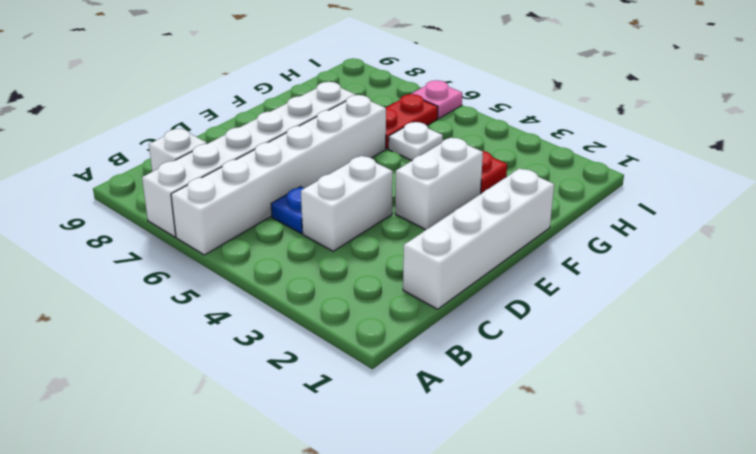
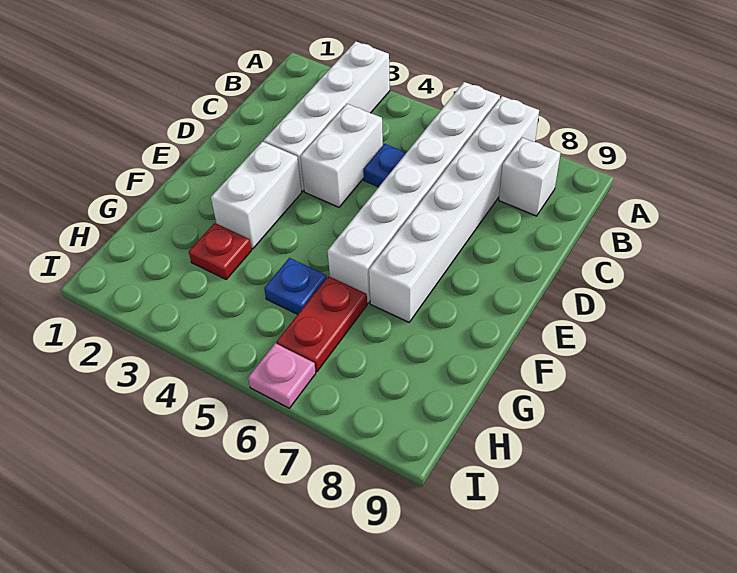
white 1x4 brick [403,168,554,309] -> white 1x4 brick moved to [264,41,390,191]
white 1x1 plate [388,122,443,161] -> blue 1x1 plate [264,258,327,314]

